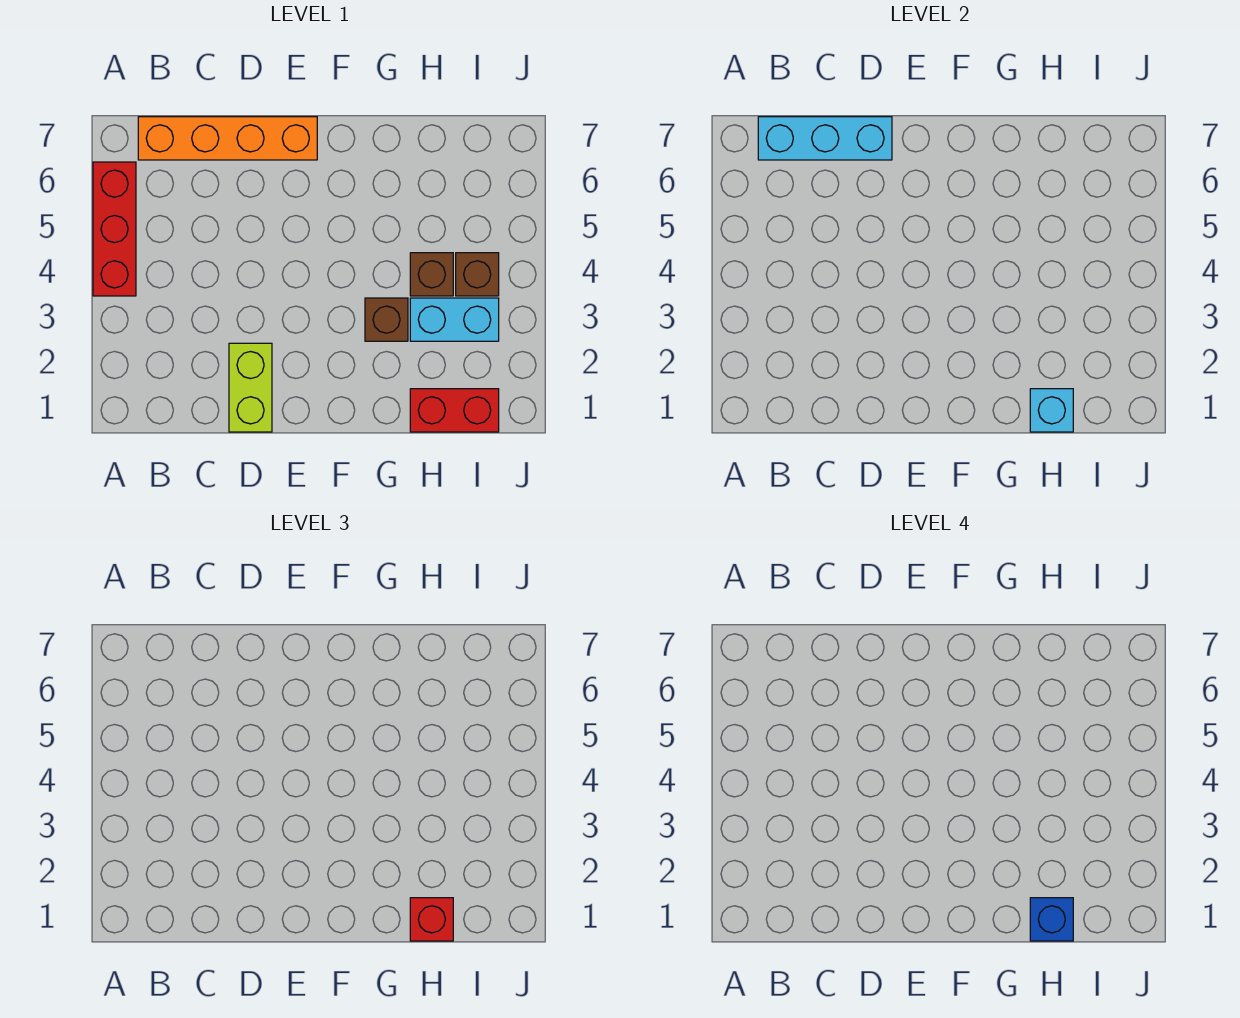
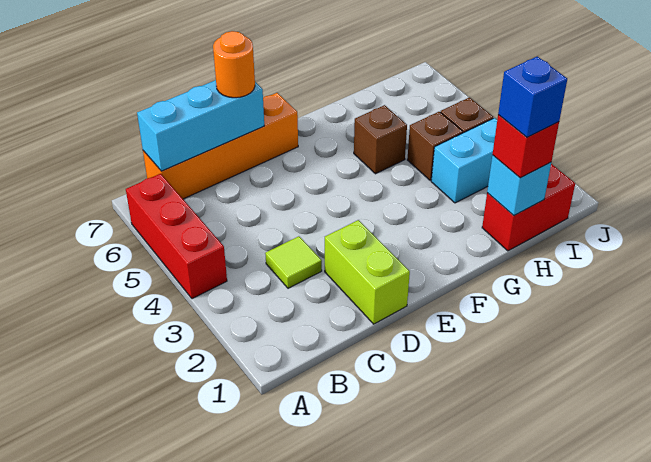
none -> lime 1x1 tile [265,236,322,288]
none -> orange 1x1 round brick [213,31,255,98]
brown 1x1 brick [365,298,408,341] -> brown 1x1 brick moved to [354,105,407,174]

